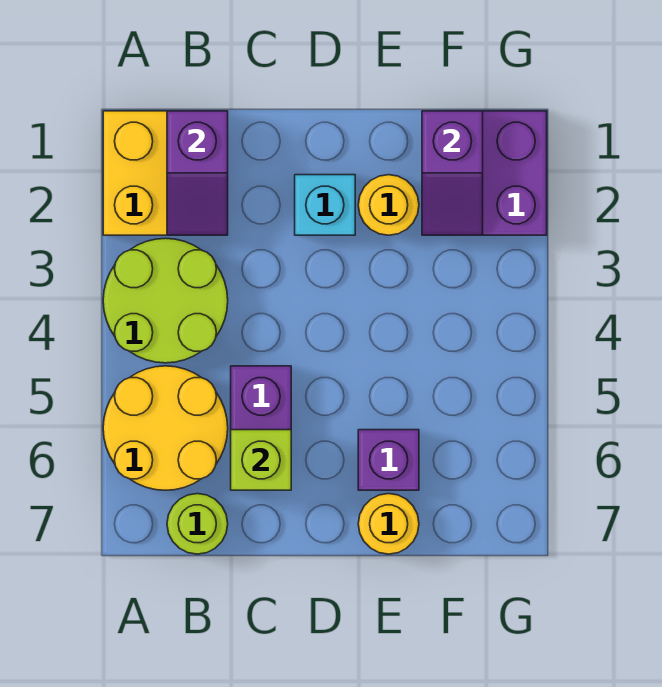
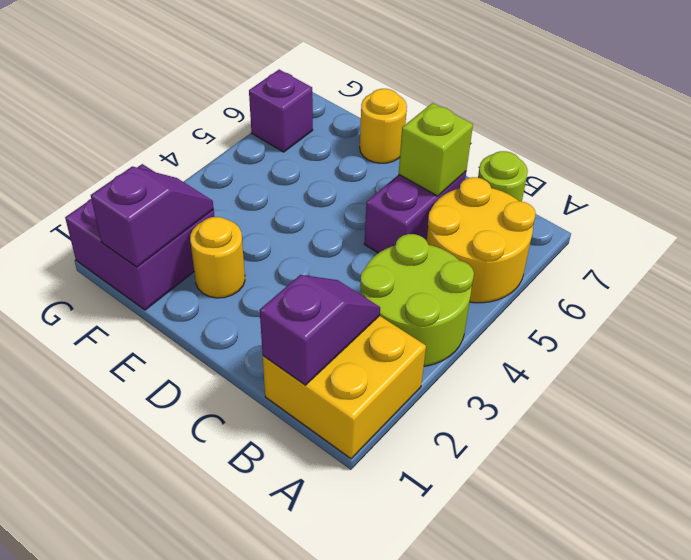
cyan 1x1 brick [295,175,355,235] -> none
purple 1x1 brick [358,430,419,490] -> purple 1x1 brick moved to [249,70,313,152]

